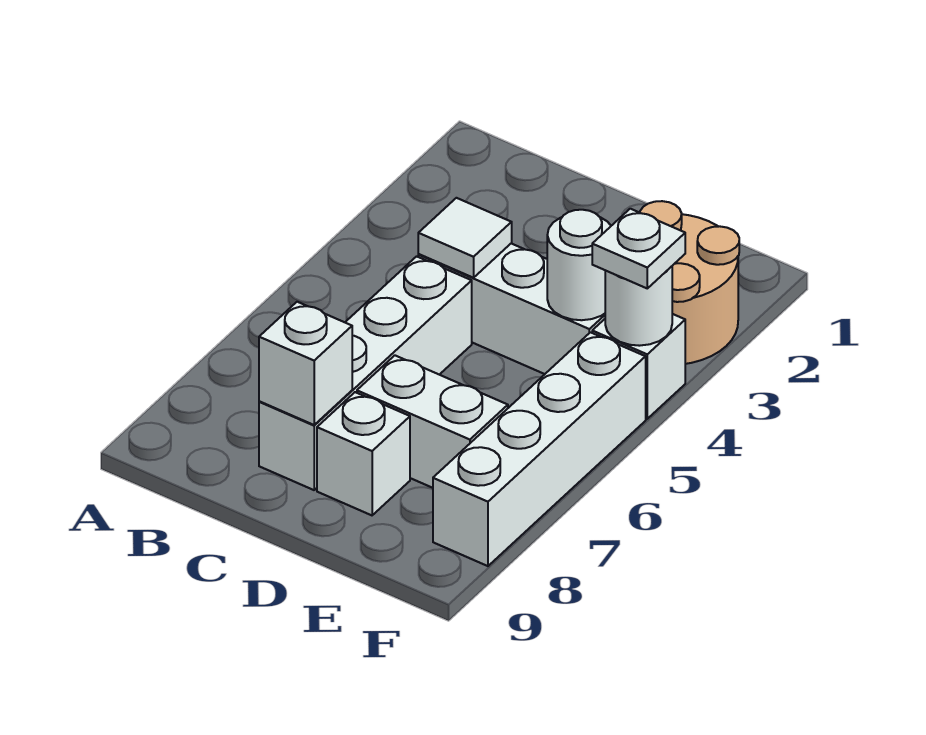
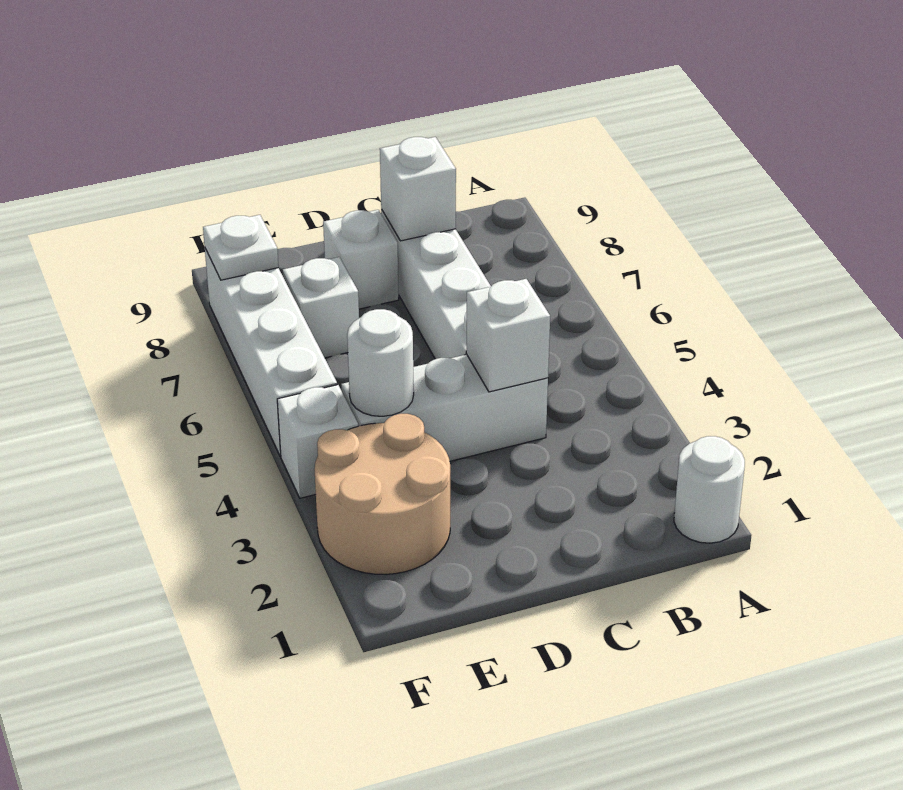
white 1x1 tile [418,198,512,278] -> white 1x1 brick [466,279,550,392]
white 1x2 brick [357,355,508,488] -> white 1x1 brick [282,257,359,358]
white 1x1 round brick [605,266,672,346] -> white 1x1 round brick moved to [674,436,745,543]
white 1x1 plate [592,209,685,288] -> white 1x1 plate moved to [203,215,279,280]

